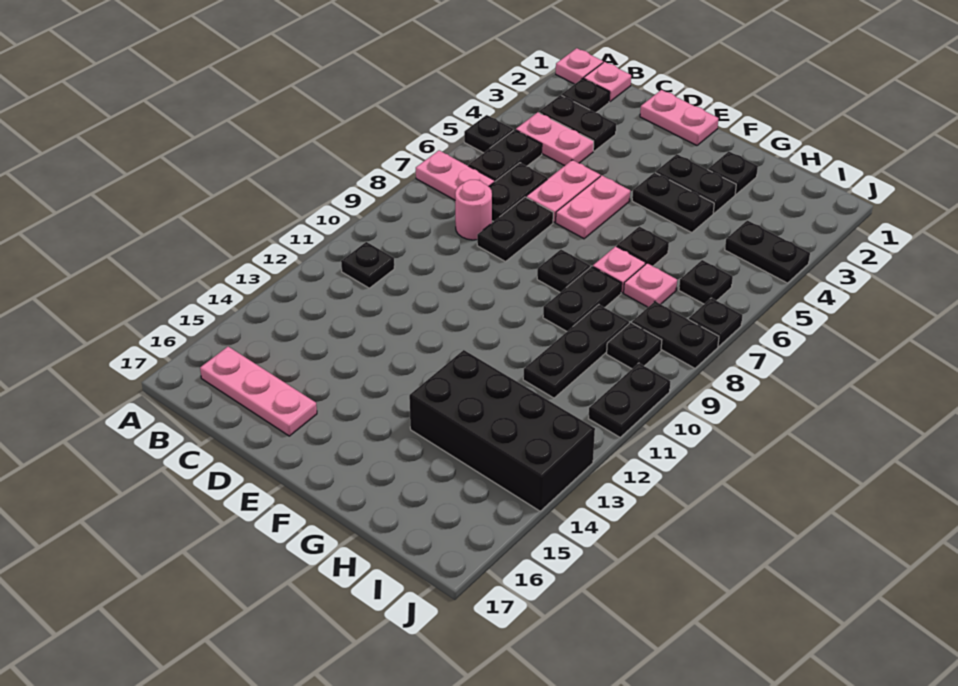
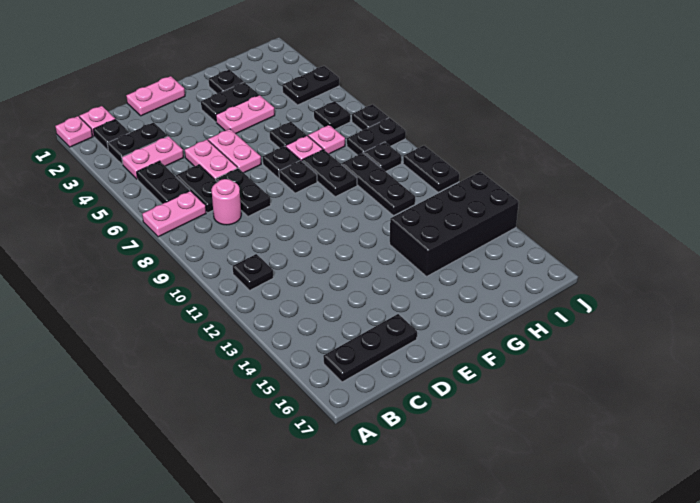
black 1x1 plate [464,115,513,153] -> black 1x1 plate moved to [263,146,300,178]
pink 1x3 plate [200,347,317,436] -> black 1x3 plate [323,314,417,382]
black 1x2 plate [632,172,714,233] -> pink 1x2 plate [216,95,275,134]

